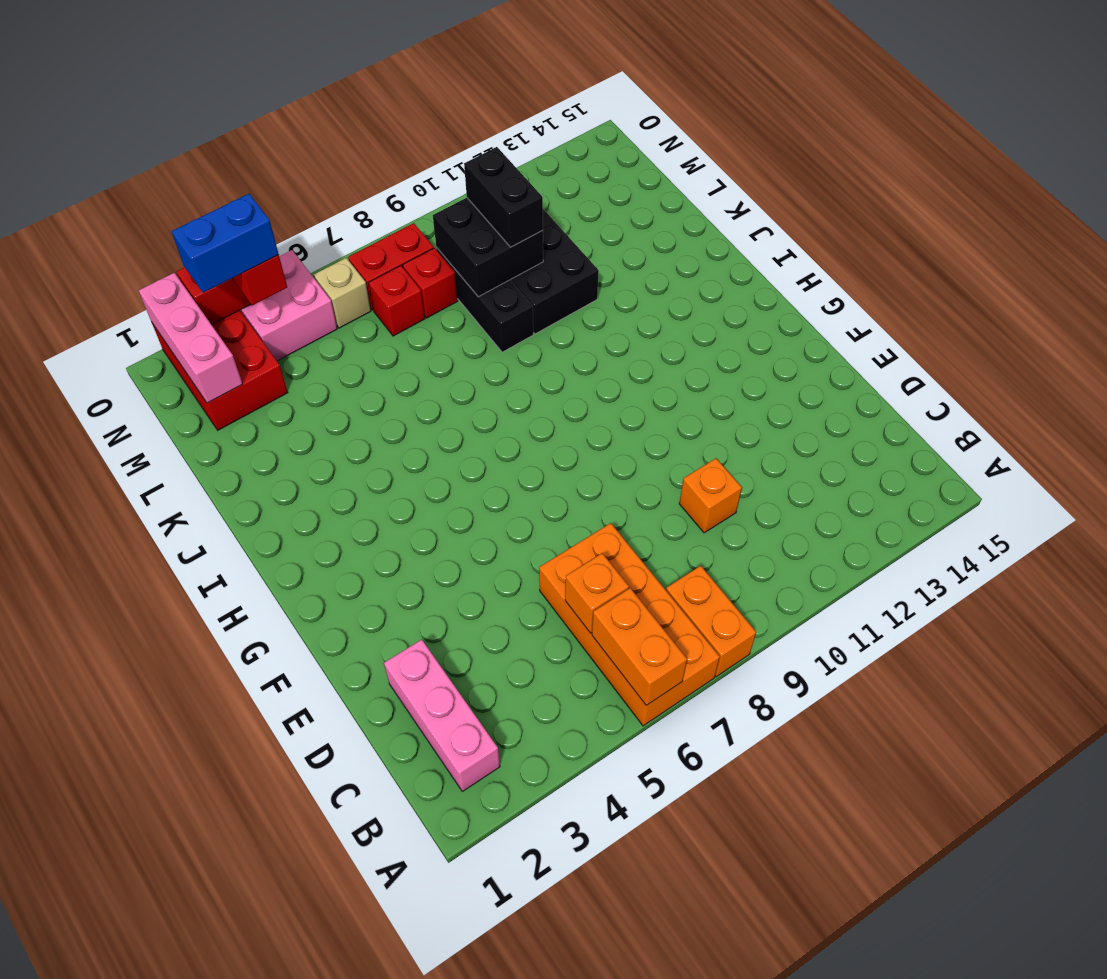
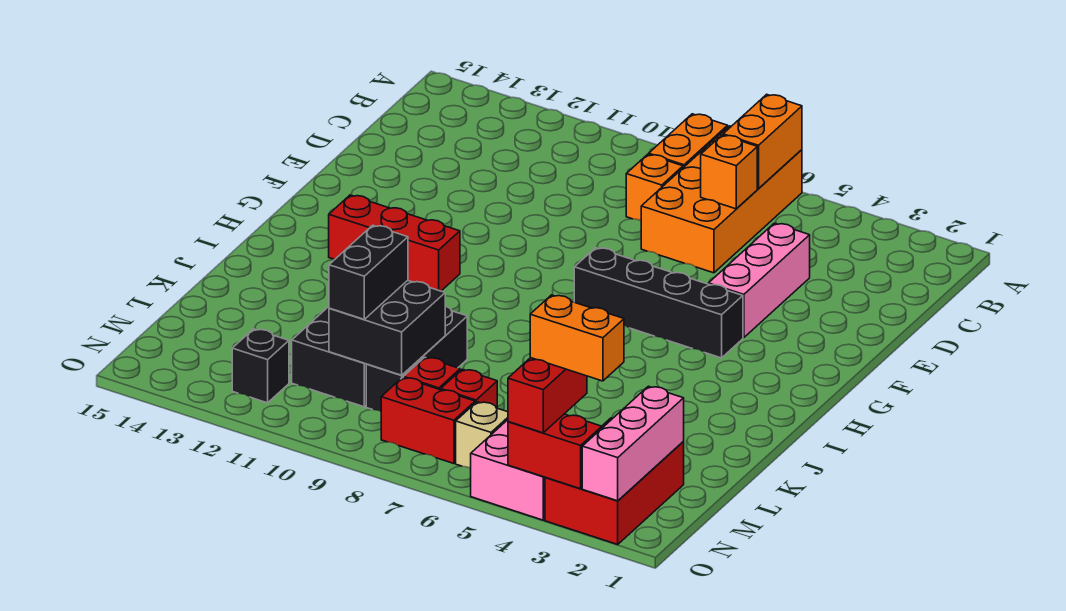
pink 1x3 brick [384,640,500,791] -> pink 1x3 brick moved to [708,223,810,338]
orange 1x1 brick [679,458,742,533] -> orange 1x1 brick moved to [626,154,683,221]
none -> black 1x4 brick [574,248,743,358]
none -> red 1x3 brick [329,195,460,291]
blue 1x2 brick [172,194,279,293] -> orange 1x2 brick [530,295,624,381]
none -> black 1x1 brick [232,329,289,403]

